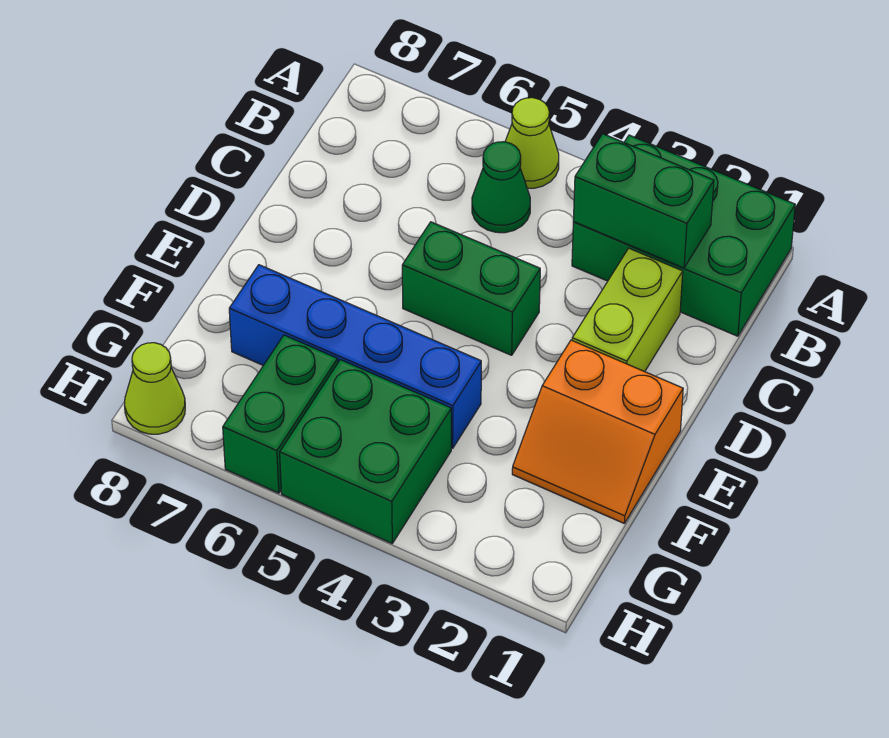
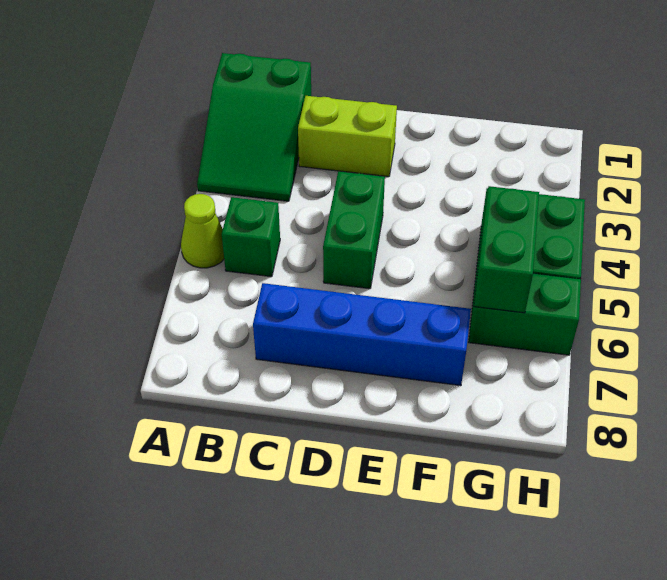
green 2x3 brick [572,135,795,336] -> green 2x3 slope [197,53,311,201]
green 1x2 brick [573,134,714,268] -> green 1x2 brick moved to [474,186,539,313]
green 1x1 cone [472,142,530,233] -> green 1x1 brick [222,197,280,277]
orange 2x2 slope [512,340,683,523] -> none
blue 1x4 brick [229,265,481,448] -> blue 1x4 brick turned to [253,283,471,386]
lime 1x1 cone [124,343,185,434] -> none

